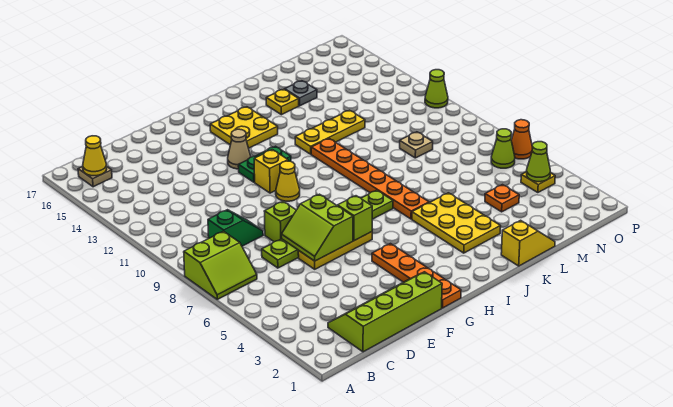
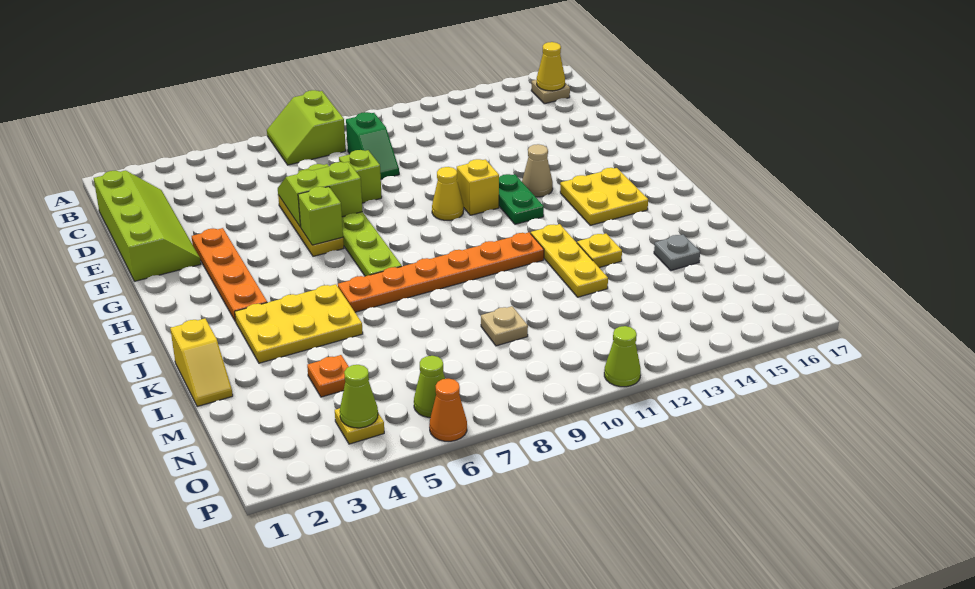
orange 1x4 plate [372,244,461,308] -> orange 1x4 plate turned to [192,228,267,321]
yellow 1x1 plate [266,89,299,115] -> yellow 1x1 plate moved to [577,234,622,268]

